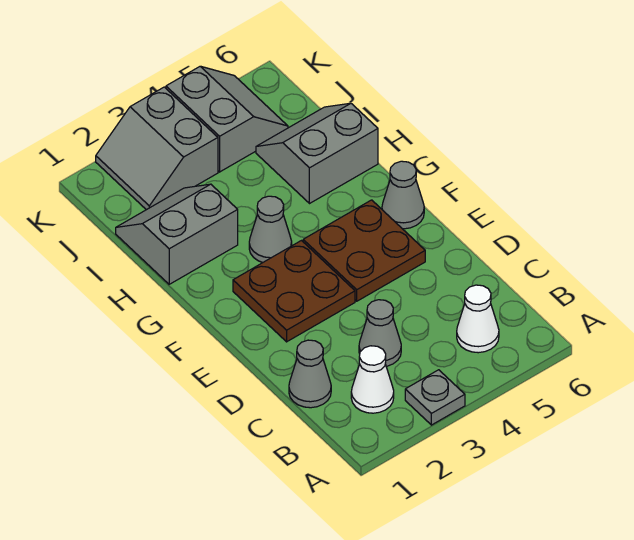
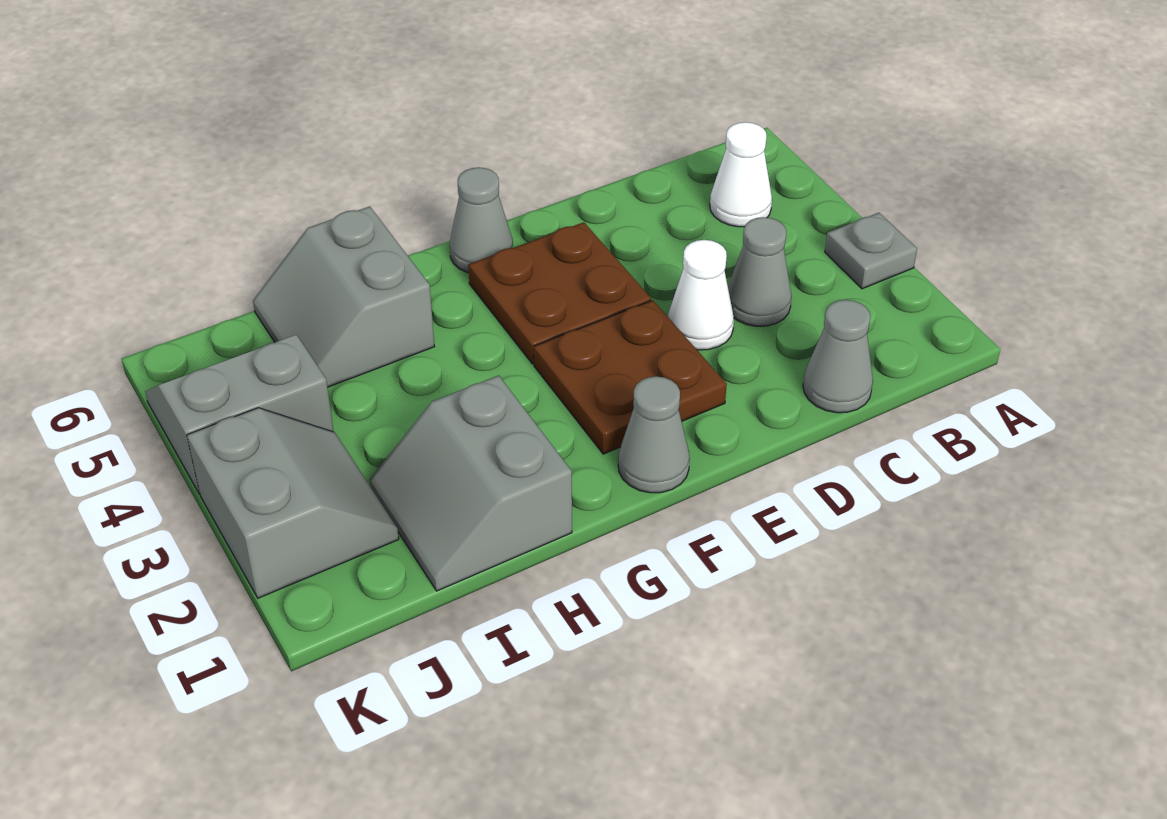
white 1x1 cone [351,346,394,413] -> white 1x1 cone moved to [668,240,734,350]
grey 1x1 cone [249,196,292,262] -> grey 1x1 cone moved to [618,376,690,493]
grey 2x2 slope [96,87,218,210] -> grey 2x2 slope turned to [187,408,399,598]

